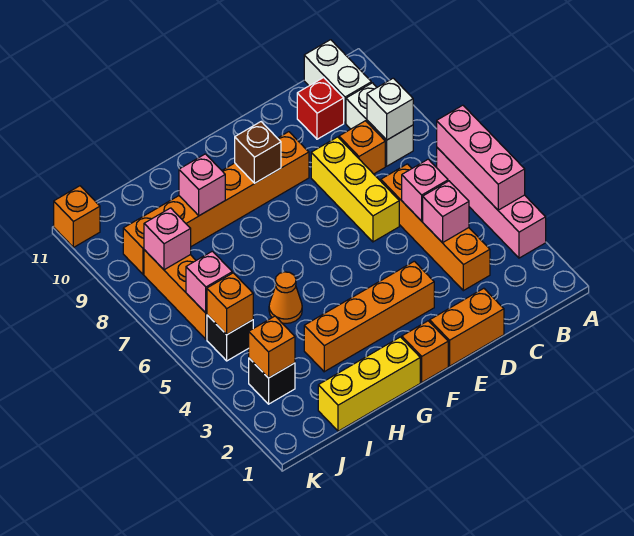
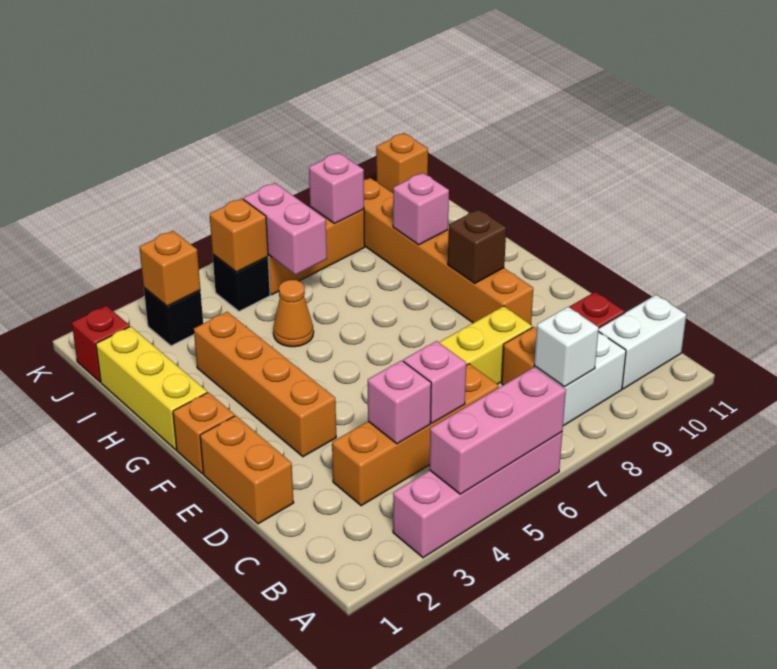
none -> red 1x1 brick [72,306,130,382]
pink 1x1 brick [186,251,232,313] -> pink 1x2 brick [243,183,327,275]

